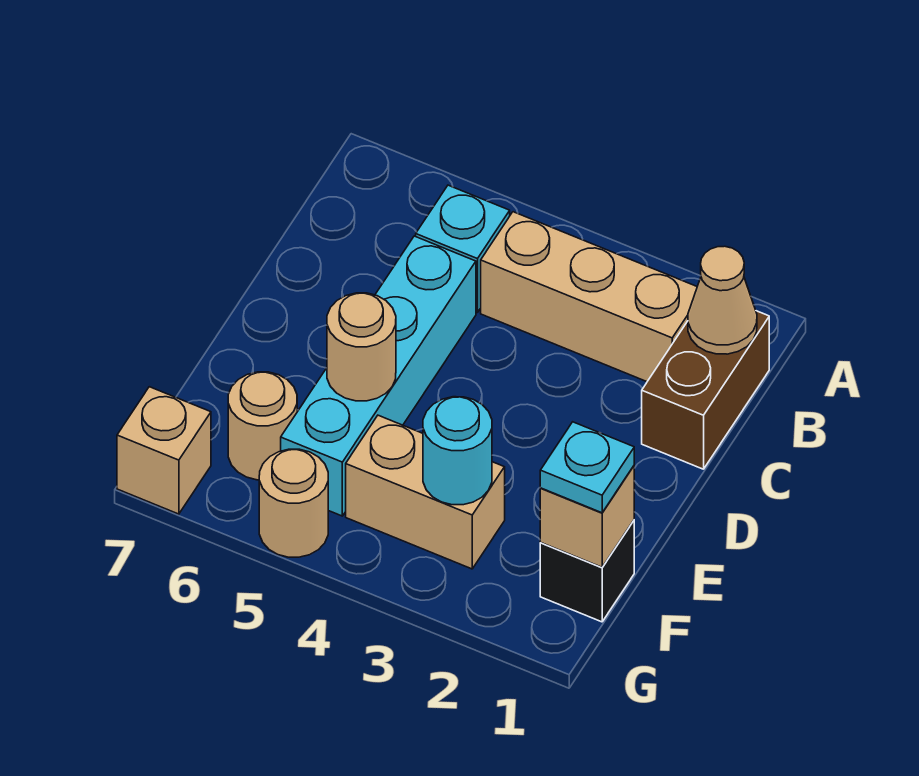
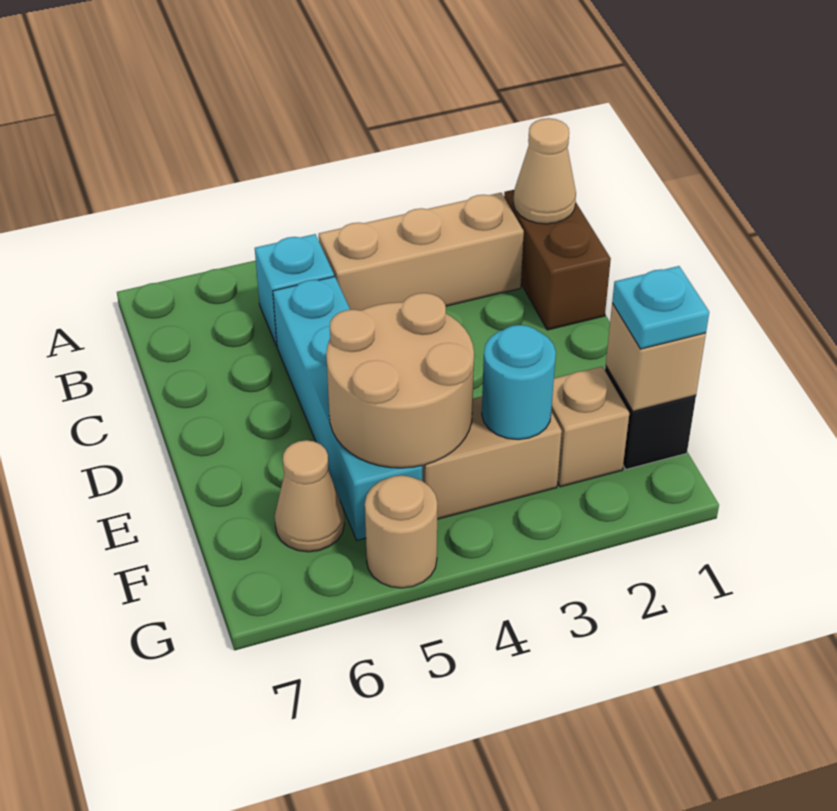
tan 1x1 round brick [327,293,396,401] -> tan 2x2 round brick [326,293,474,468]
tan 1x1 round brick [228,372,297,480] -> tan 1x1 cone [275,440,344,552]
tan 1x1 brick [117,387,211,514] -> tan 1x1 brick moved to [551,366,629,487]

